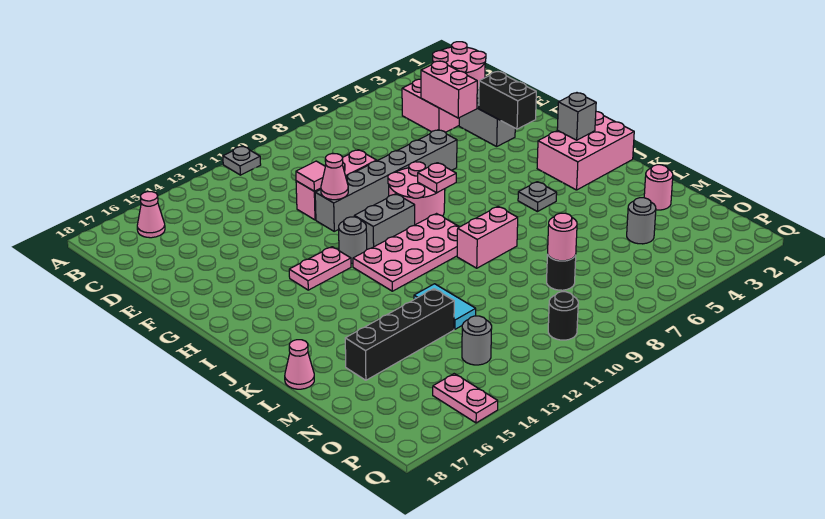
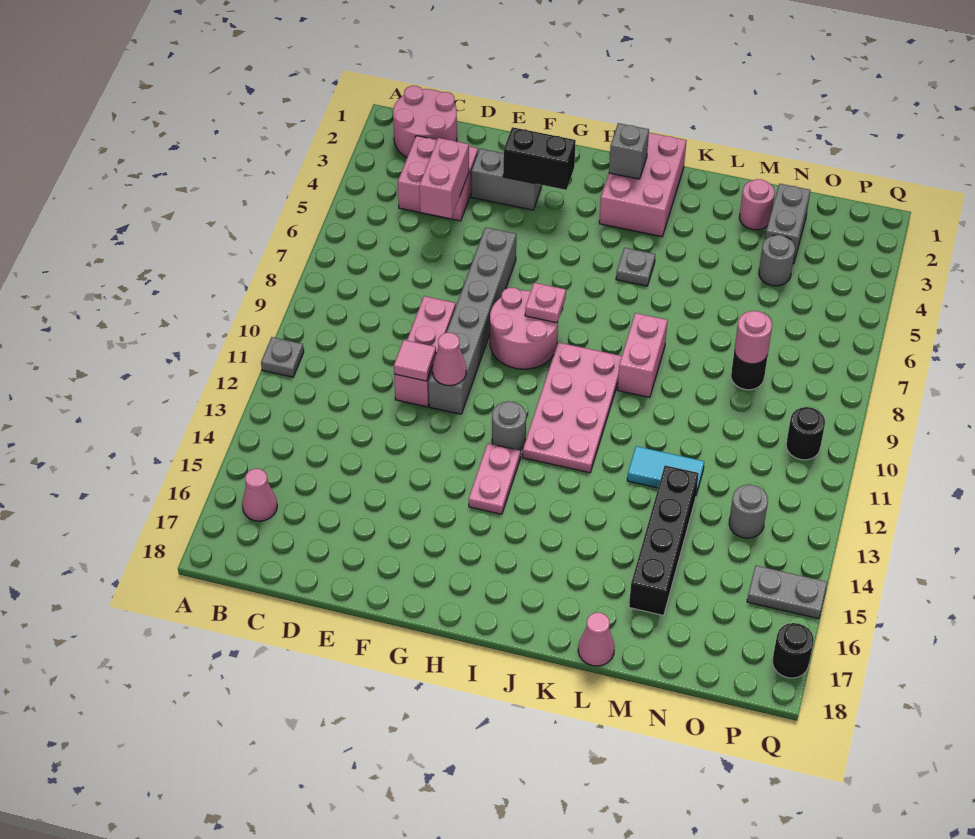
pink 1x2 brick [421,61,477,118] -> pink 1x2 brick turned to [419,138,469,218]
grey 1x2 brick [354,194,415,249] -> grey 1x2 brick moved to [765,184,810,264]
pink 1x2 plate [433,374,498,423] -> grey 1x2 plate [747,566,827,619]
none -> black 1x1 round brick [772,623,814,678]

